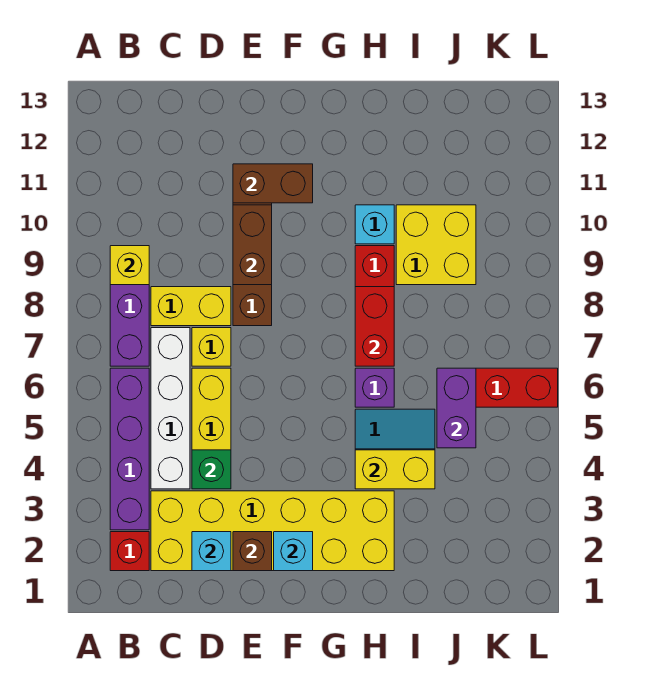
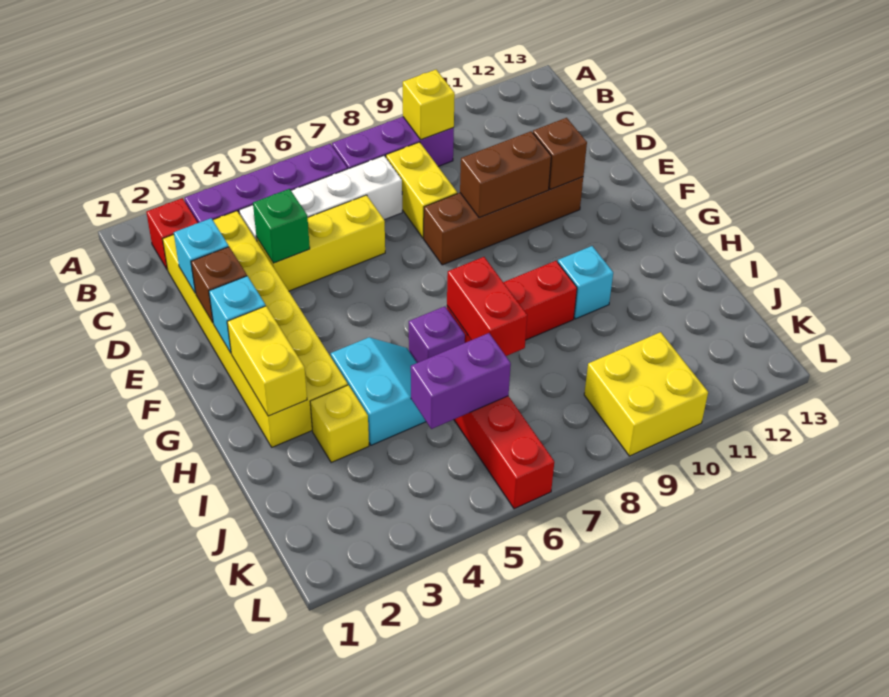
yellow 1x1 brick [192,328,231,366] -> yellow 1x1 brick moved to [310,385,369,463]
brown 1x2 brick [233,164,313,203] -> brown 1x1 brick [533,118,587,189]
yellow 1x2 brick [355,450,435,489] -> yellow 1x2 brick moved to [227,306,307,416]
red 1x2 brick [355,287,394,366] -> red 1x2 brick turned to [447,257,527,356]
yellow 2x2 brick [396,205,476,285] -> yellow 2x2 brick moved to [584,332,708,456]

